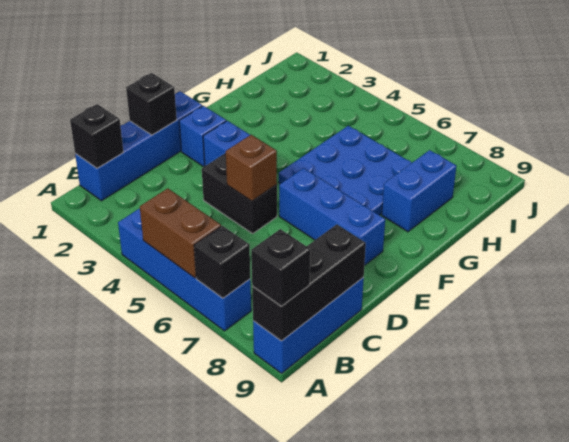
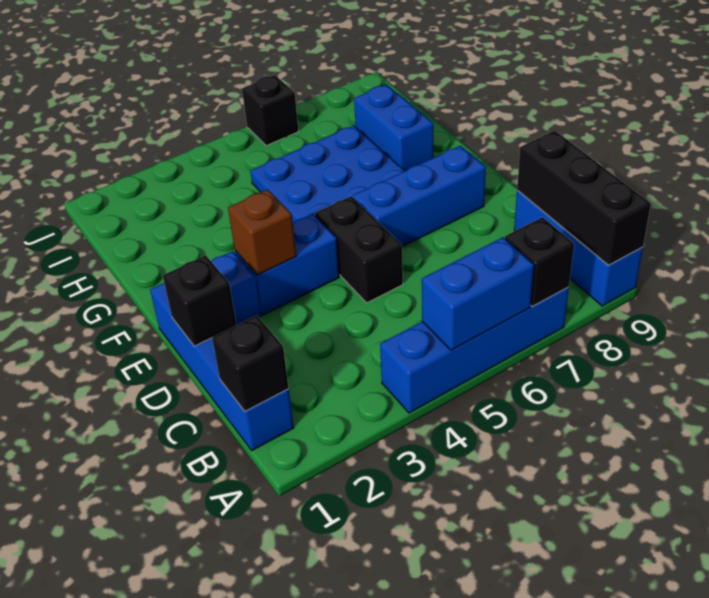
brown 1x2 brick [140,188,221,278] -> blue 1x2 brick [422,237,534,350]
black 1x1 brick [251,229,310,306] -> black 1x1 brick moved to [242,75,299,146]
black 1x2 brick [202,153,277,234] -> black 1x2 brick turned to [315,196,403,303]
brown 1x1 brick [226,135,277,201] -> brown 1x1 brick moved to [228,190,296,275]

